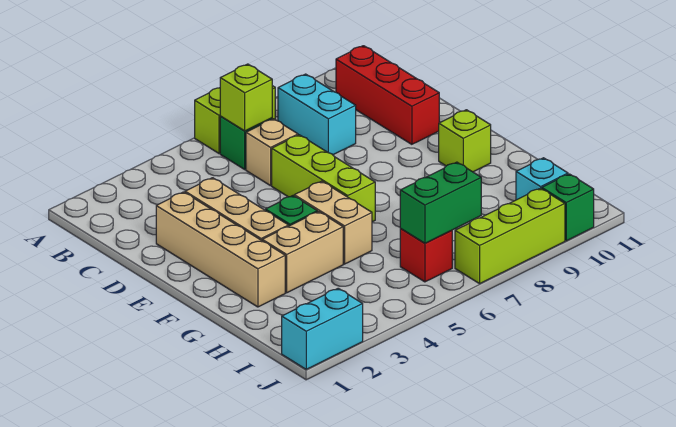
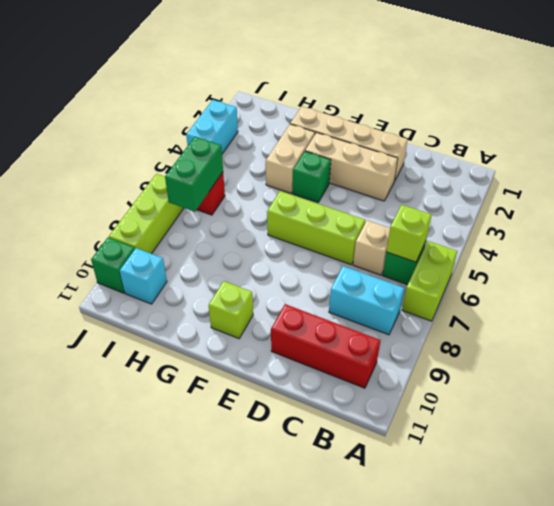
tan 1x2 brick [294,181,372,264] -> none
cyan 1x2 brick [282,288,363,369] -> cyan 1x2 brick moved to [186,100,238,154]

